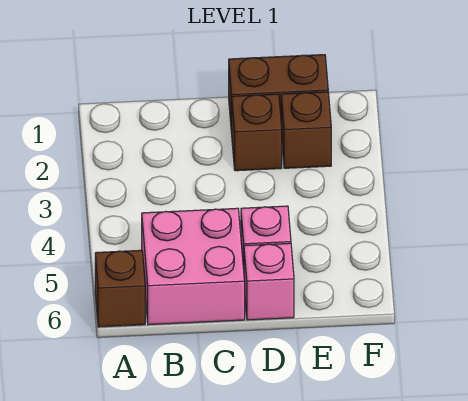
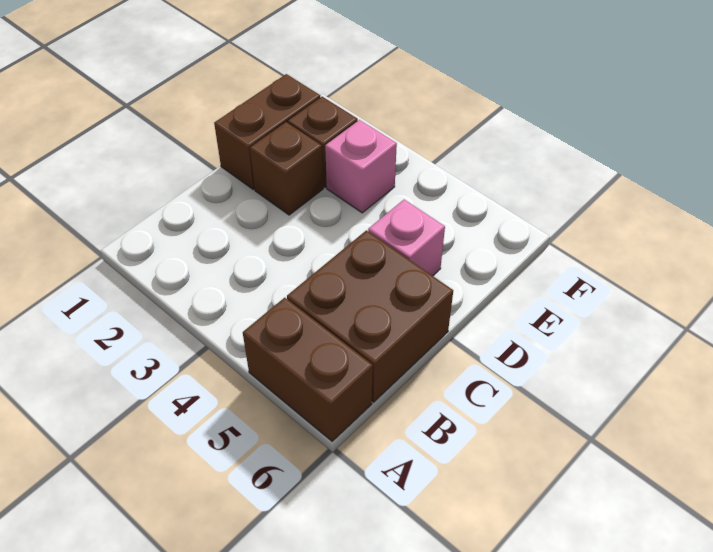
brown 1x1 brick [95,250,145,327] -> brown 1x2 brick [243,298,373,441]
pink 2x2 brick [142,208,245,325] -> brown 2x2 brick [287,230,453,402]
pink 1x1 brick [244,243,294,320] -> pink 1x1 brick moved to [325,120,397,213]

